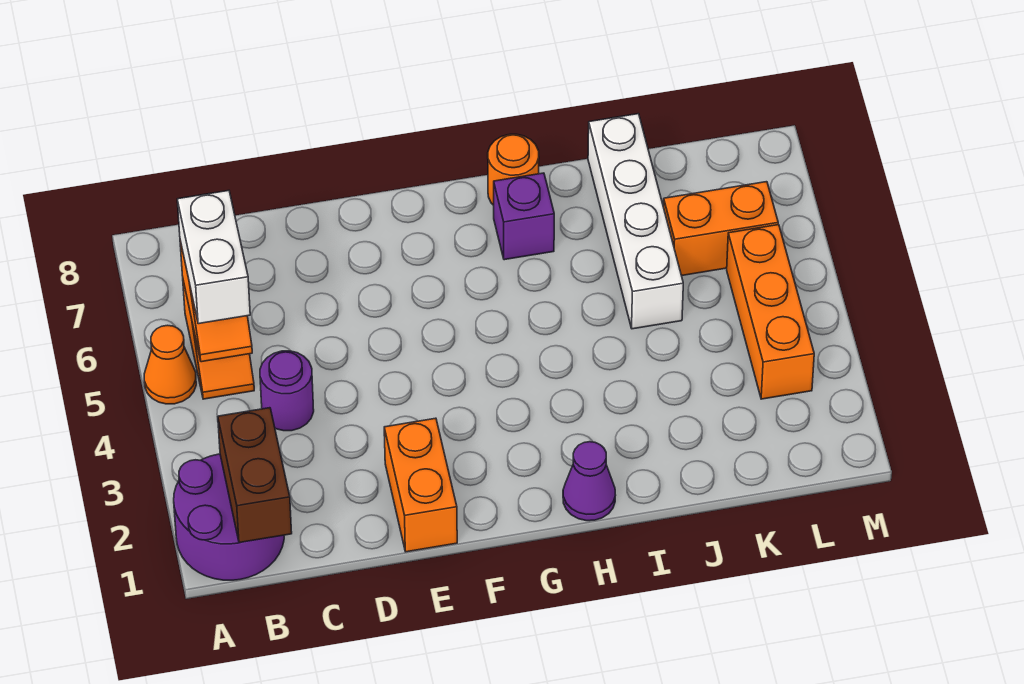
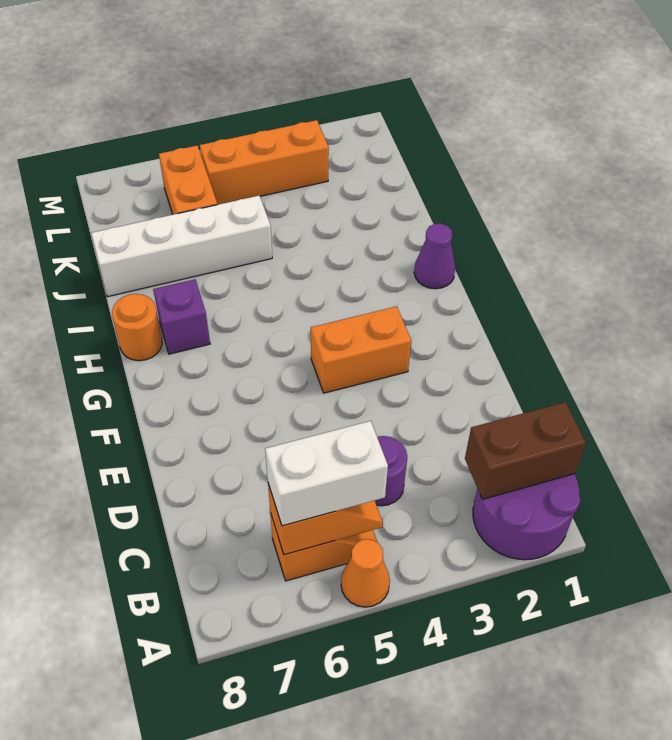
orange 1x2 brick [384,418,457,552] -> orange 1x2 brick moved to [311,306,411,393]

